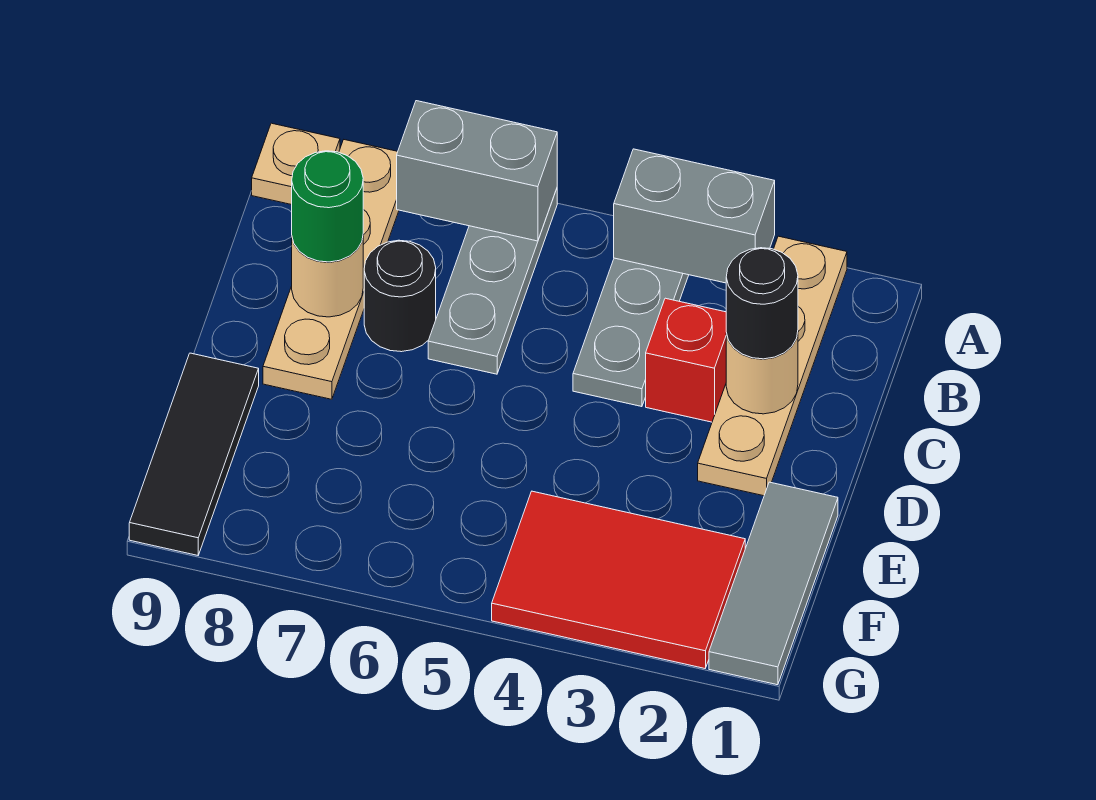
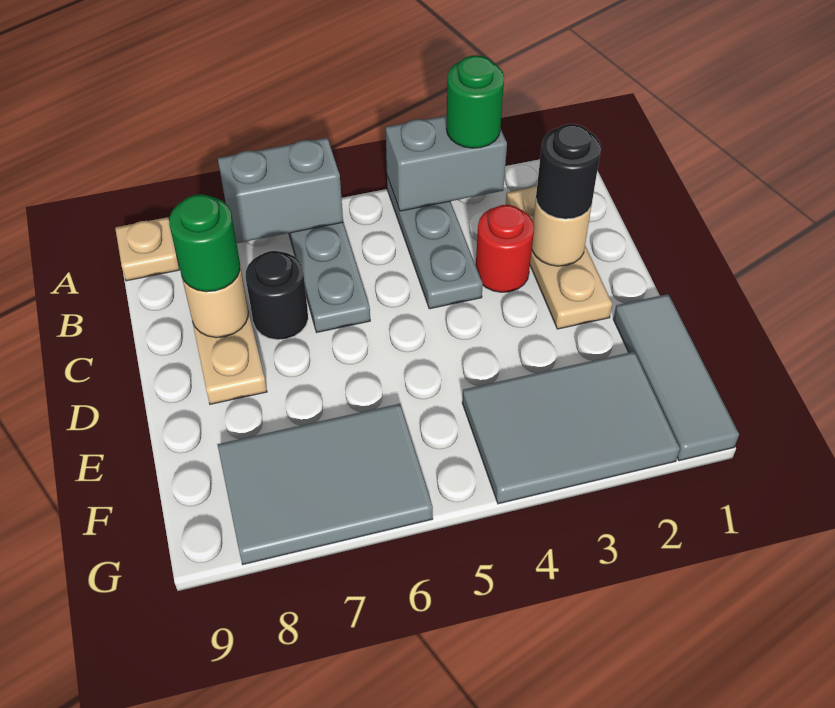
tan 1x4 plate [698,236,847,496] -> tan 1x3 plate [506,186,612,329]
none -> green 1x1 round brick [446,55,504,148]
red 1x1 brick [646,298,726,422] -> red 1x1 round brick [476,205,534,292]
black 1x3 tile [129,353,259,555] -> none
red 2x3 tile [492,491,745,668] -> grey 2x3 tile [462,352,680,504]
none -> grey 2x3 tile [217,404,433,564]

